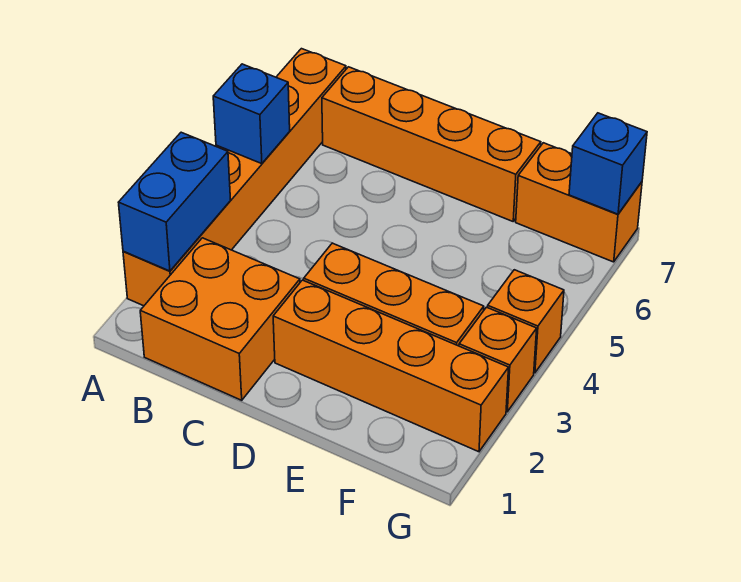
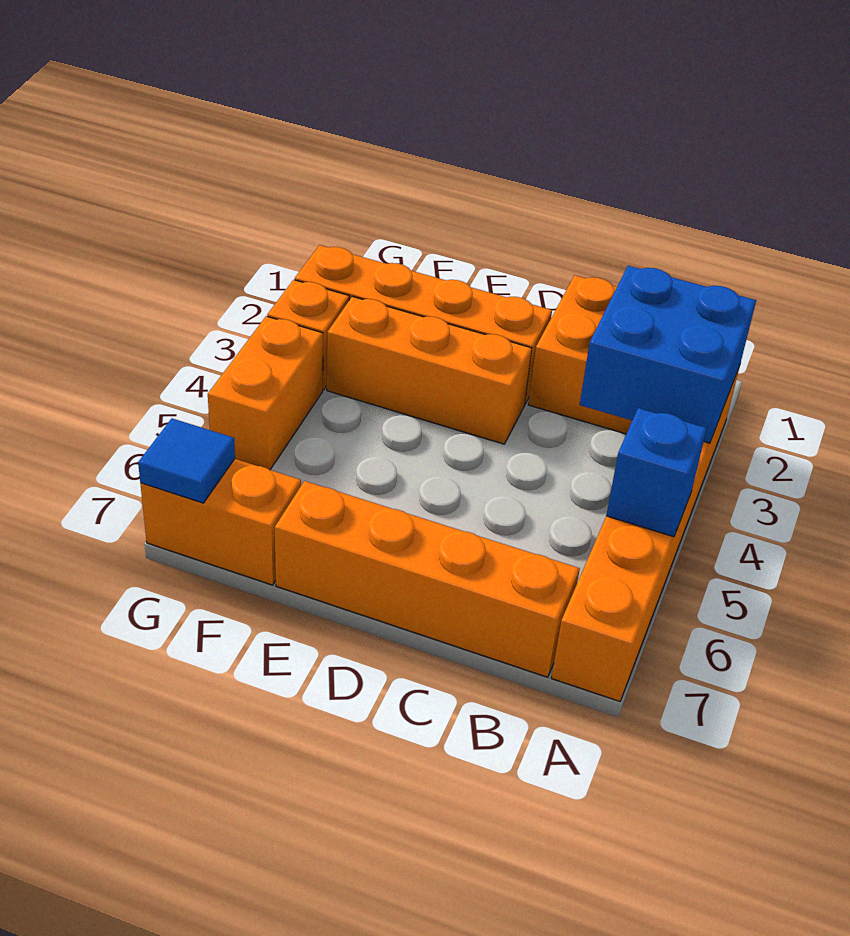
blue 1x2 brick [119,132,231,271] -> blue 2x2 brick [580,266,756,443]
orange 1x1 brick [488,270,564,373] -> orange 1x2 brick [208,316,323,470]
blue 1x1 brick [569,113,647,214] -> blue 1x1 tile [138,418,235,503]

